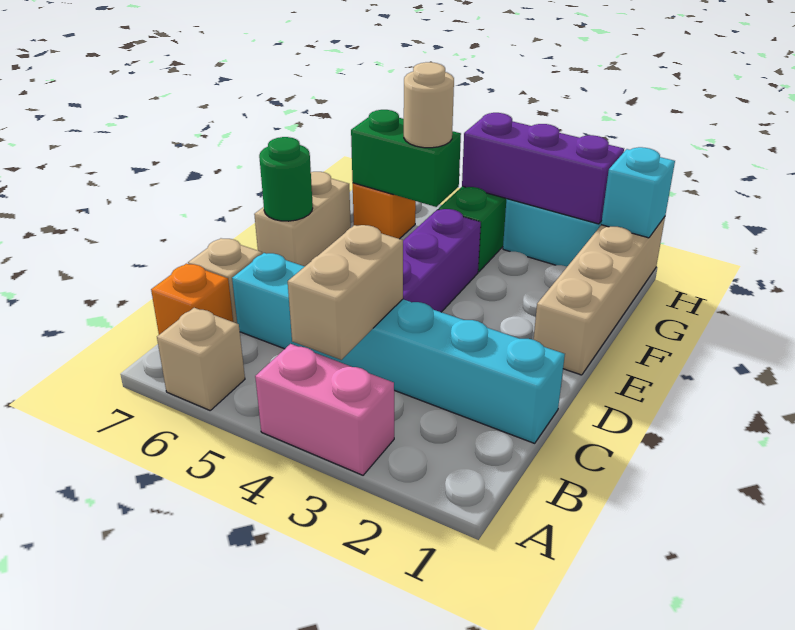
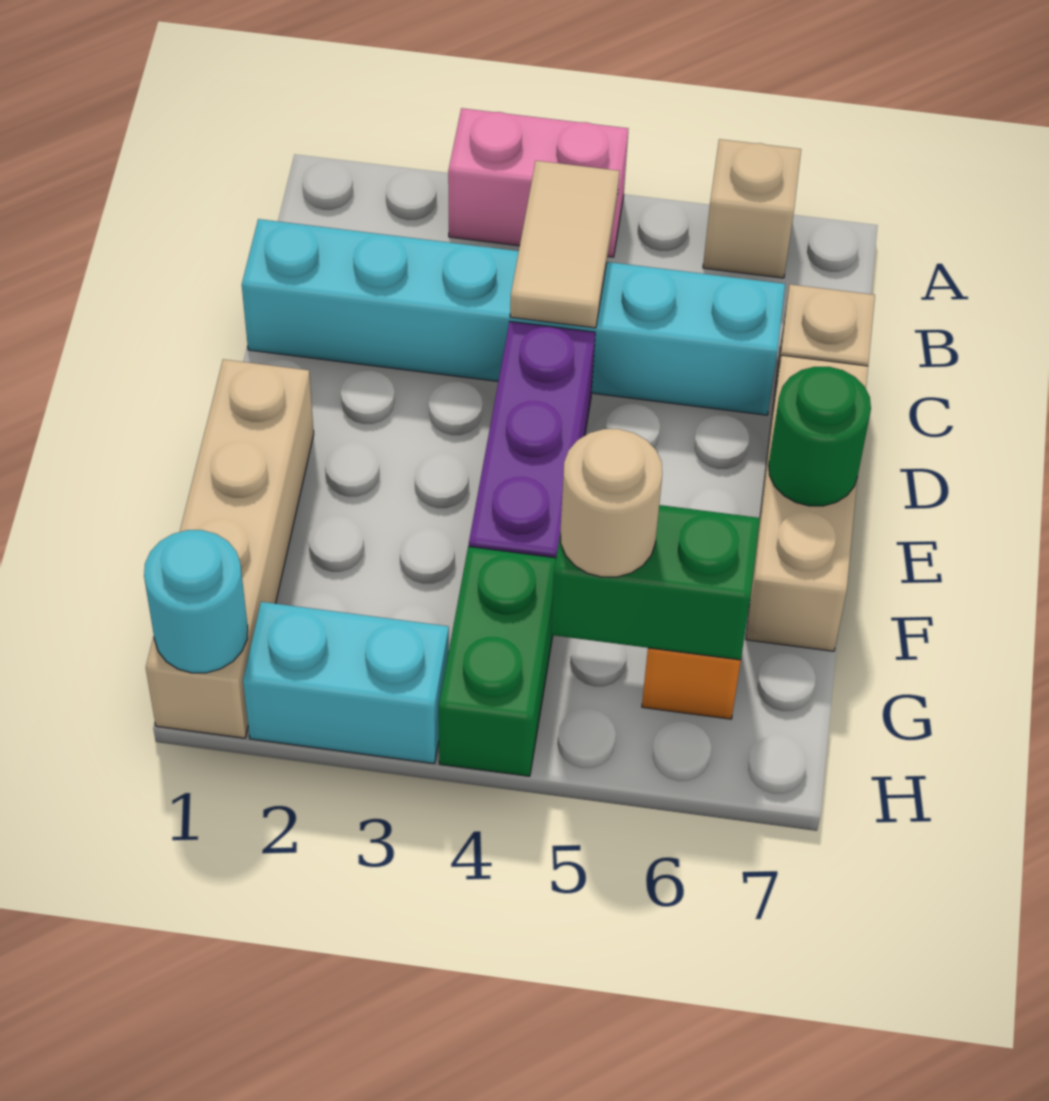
tan 1x2 brick [288,225,403,360] -> tan 1x2 tile [510,161,619,328]
orange 1x1 brick [151,264,233,335] -> none
tan 1x2 brick [254,172,351,266] -> tan 1x3 brick [746,355,868,651]
cyan 1x1 brick [601,147,675,238] -> cyan 1x1 round brick [144,530,248,673]
purple 1x3 brick [462,113,624,224] -> none

